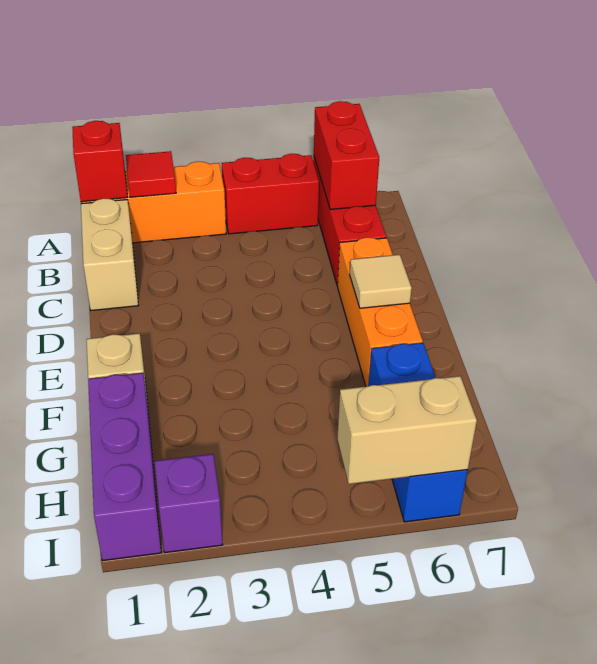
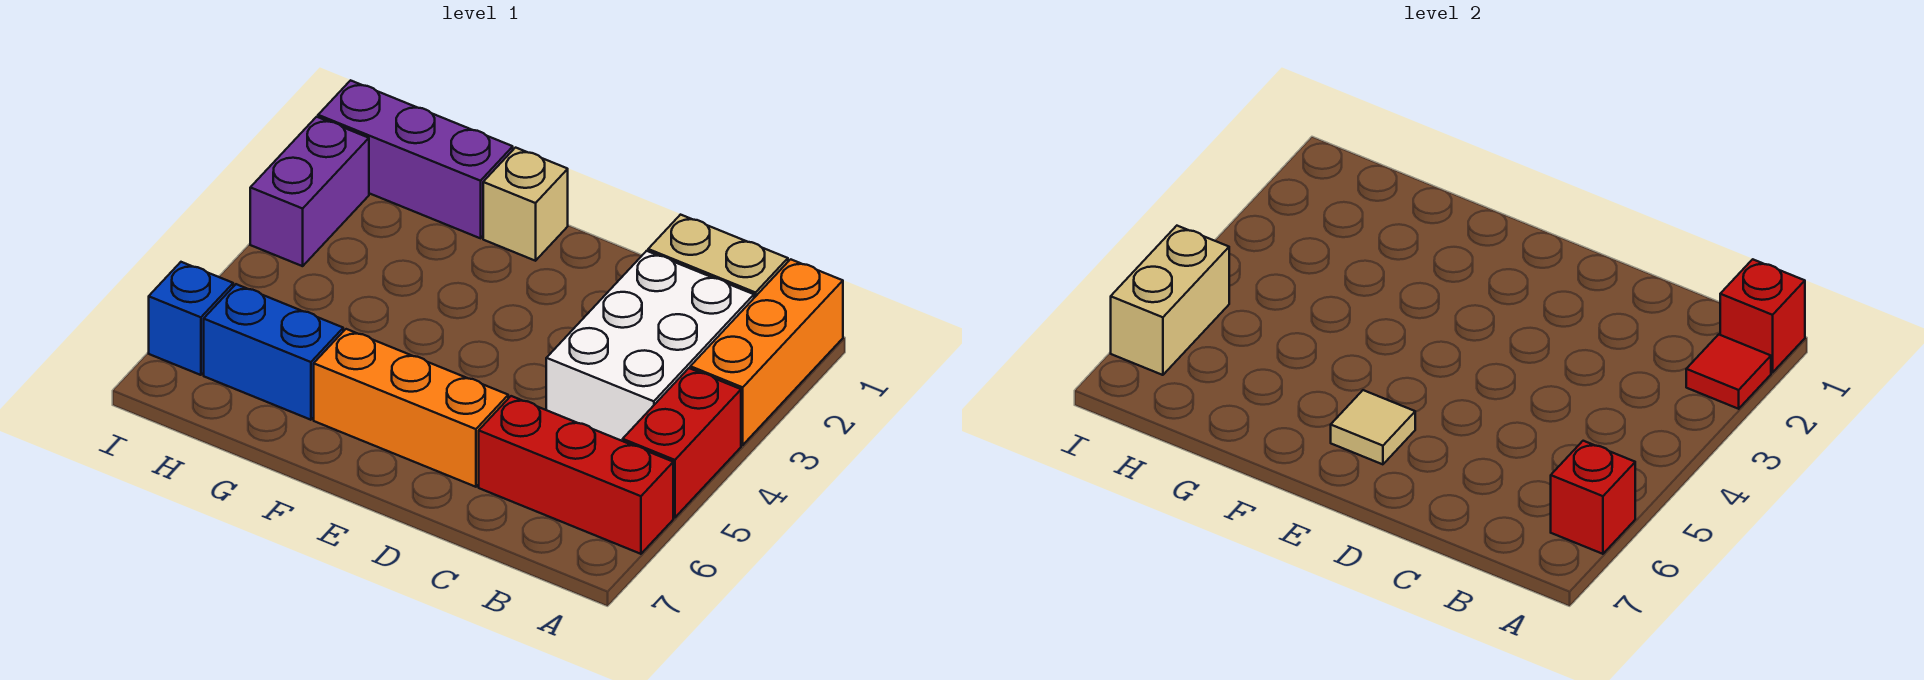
red 1x2 brick [314,101,379,210] -> red 1x1 brick [1551,441,1635,554]
none -> white 2x3 brick [546,251,754,441]
purple 1x1 brick [155,454,223,553] -> purple 1x2 brick [250,117,369,266]

